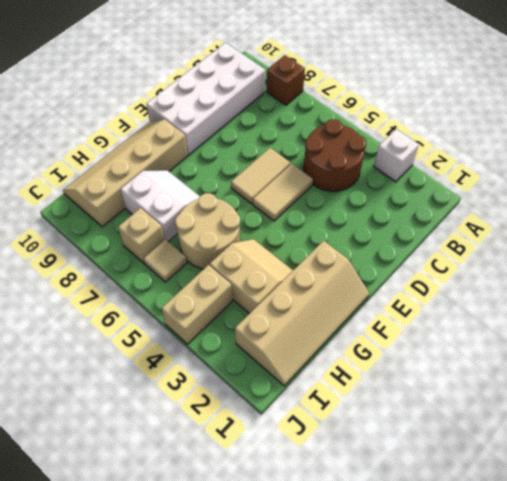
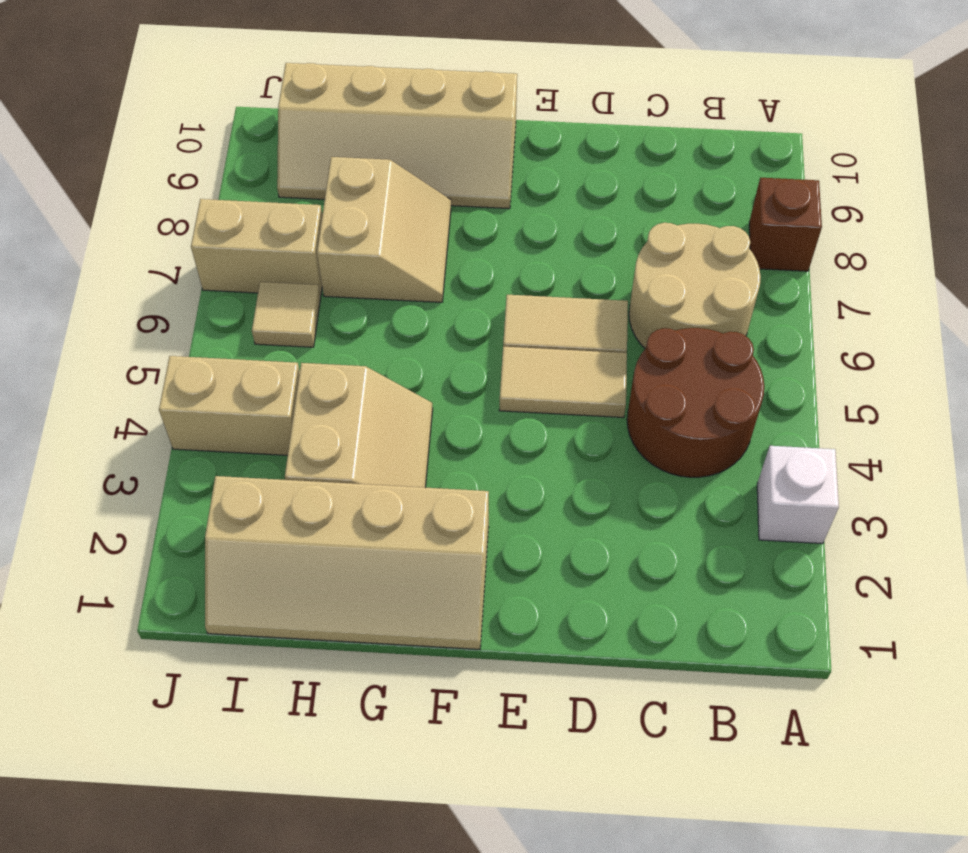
white 2x4 brick [146,43,265,155] -> none
tan 2x4 slope [63,119,188,227] -> tan 2x4 slope turned to [277,63,517,209]
tan 2x2 round brick [175,193,240,269] -> tan 2x2 round brick moved to [629,223,761,348]
white 2x2 slope [120,170,200,242] -> tan 2x2 slope [317,157,451,302]
tan 1x1 brick [118,208,164,263] -> tan 1x2 brick [191,199,322,296]

